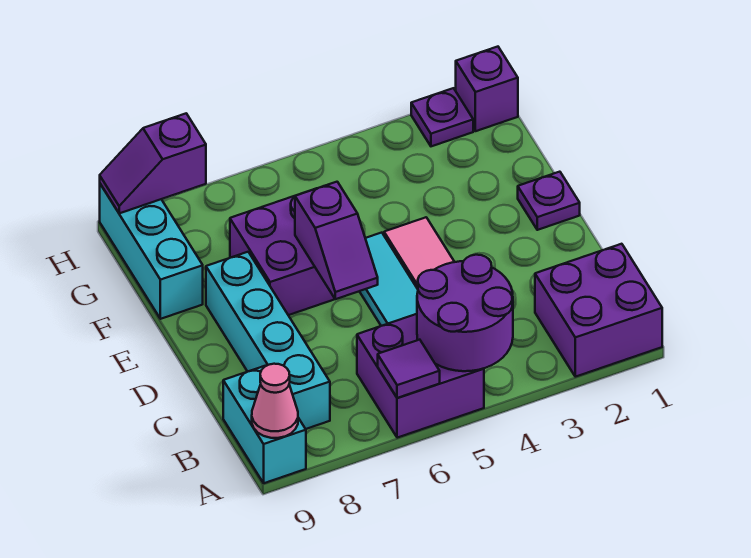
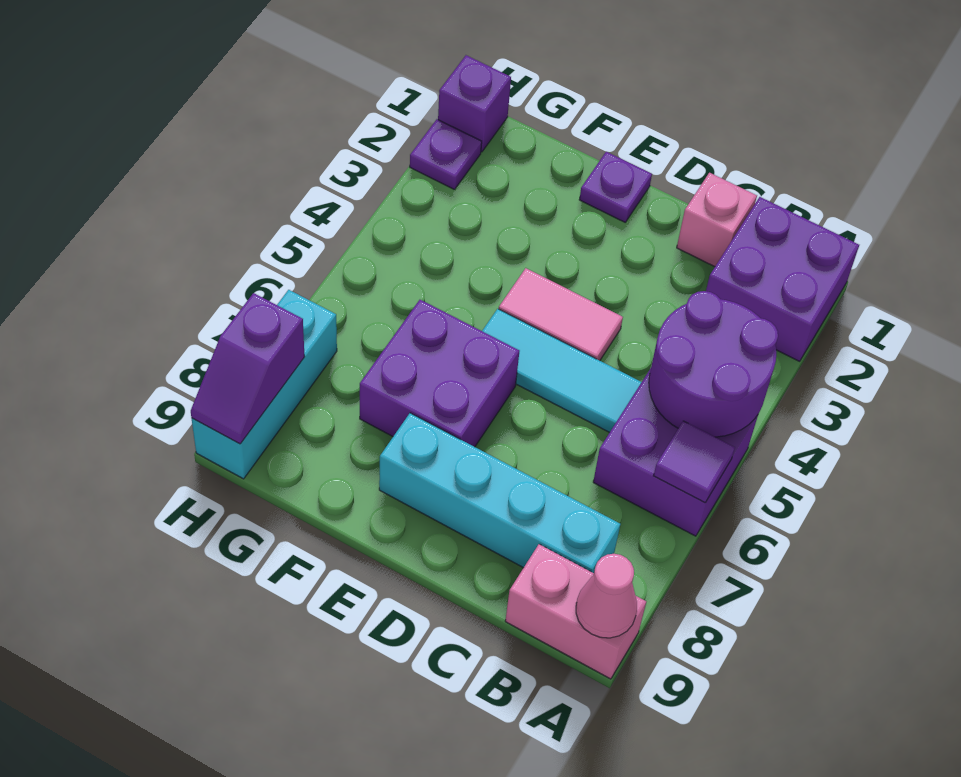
cyan 1x2 brick [223,366,306,483] -> pink 1x2 brick [505,544,646,679]
none -> pink 1x1 brick [677,173,757,267]
purple 1x2 slope [295,182,378,299] -> none
cyan 1x3 brick [100,184,203,319] -> cyan 1x3 brick turned to [192,290,337,479]

